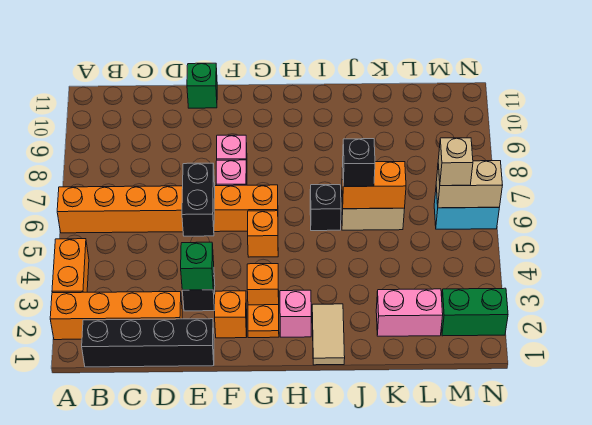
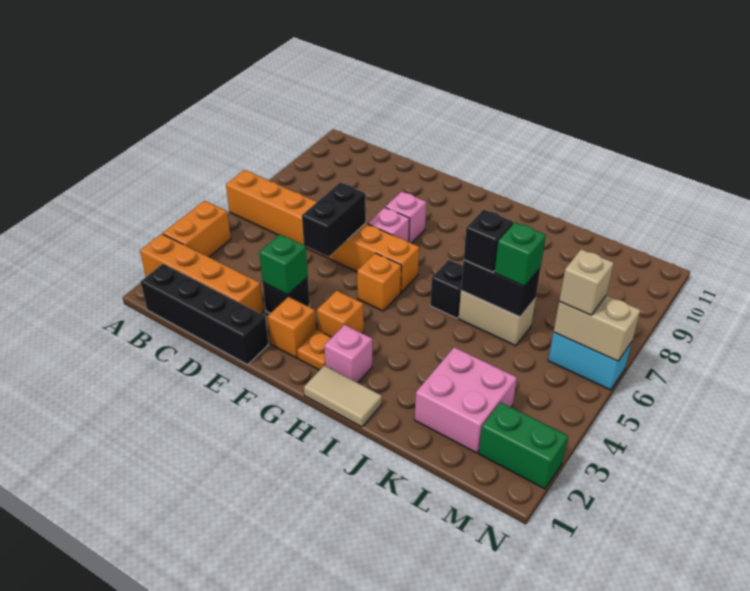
green 1x1 brick [187,63,217,108] -> green 1x1 brick moved to [495,222,546,286]
tan 1x2 tile [312,304,345,365] -> tan 1x2 tile turned to [304,366,382,427]
orange 1x2 brick [342,162,406,209] -> black 1x2 brick [461,260,541,317]
pink 1x2 brick [376,289,443,336] -> pink 2x2 brick [415,347,517,453]

